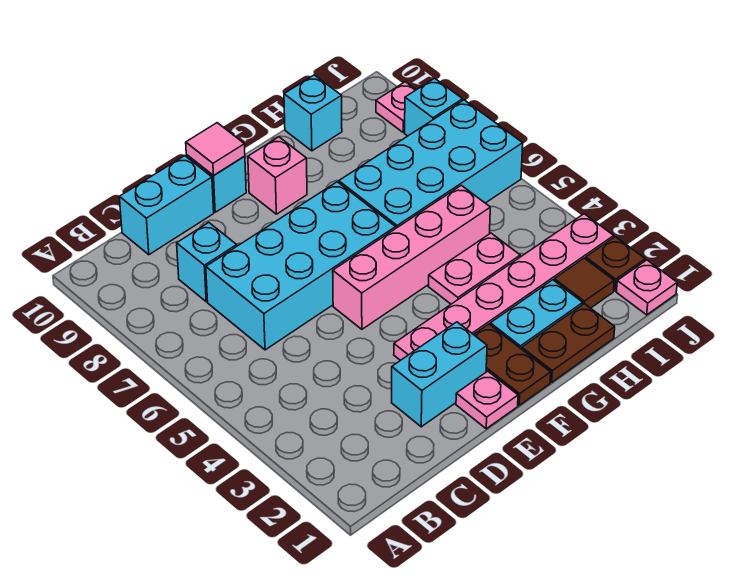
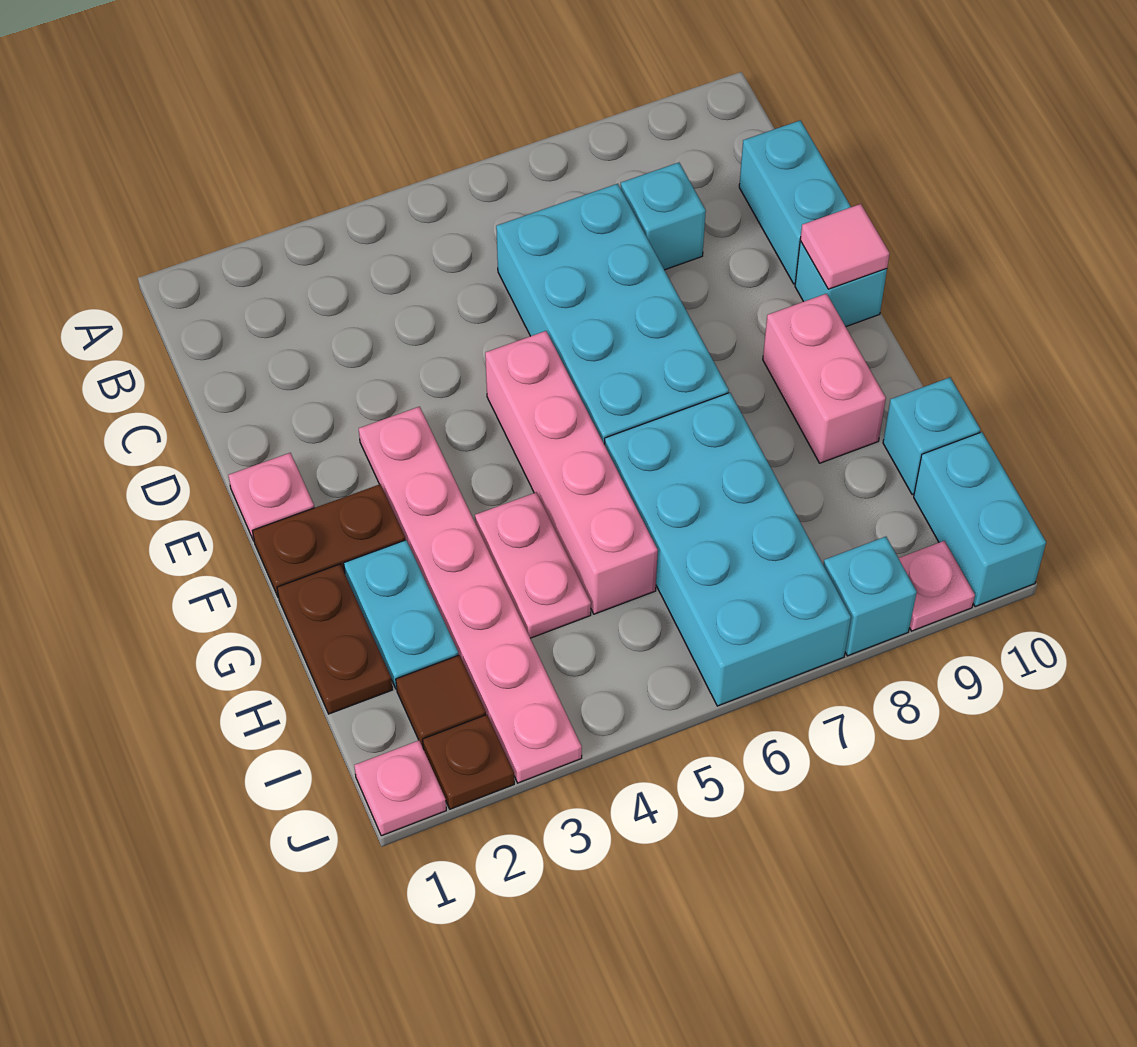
cyan 1x2 brick [392,322,487,427] -> cyan 1x2 brick moved to [914,432,1046,607]
pink 1x1 brick [248,137,307,214] -> pink 1x2 brick [763,294,886,463]

